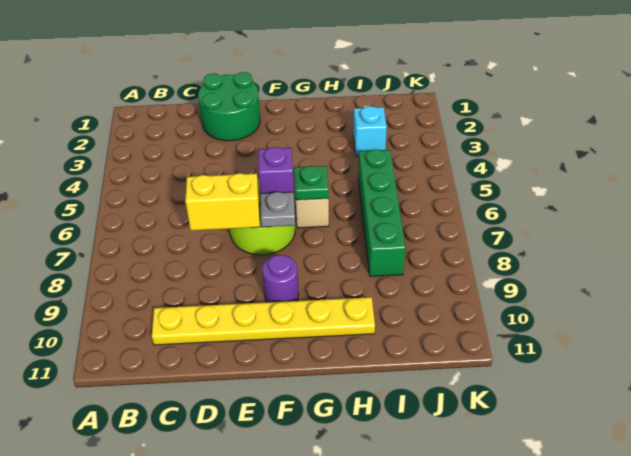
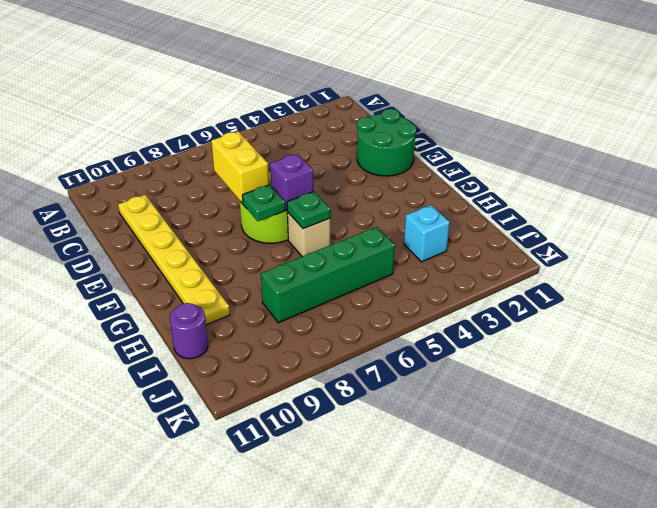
grey 1x1 plate [260,192,295,227] -> green 1x1 plate [242,185,285,221]
purple 1x1 round brick [262,255,299,302] -> purple 1x1 round brick moved to [170,303,208,359]

